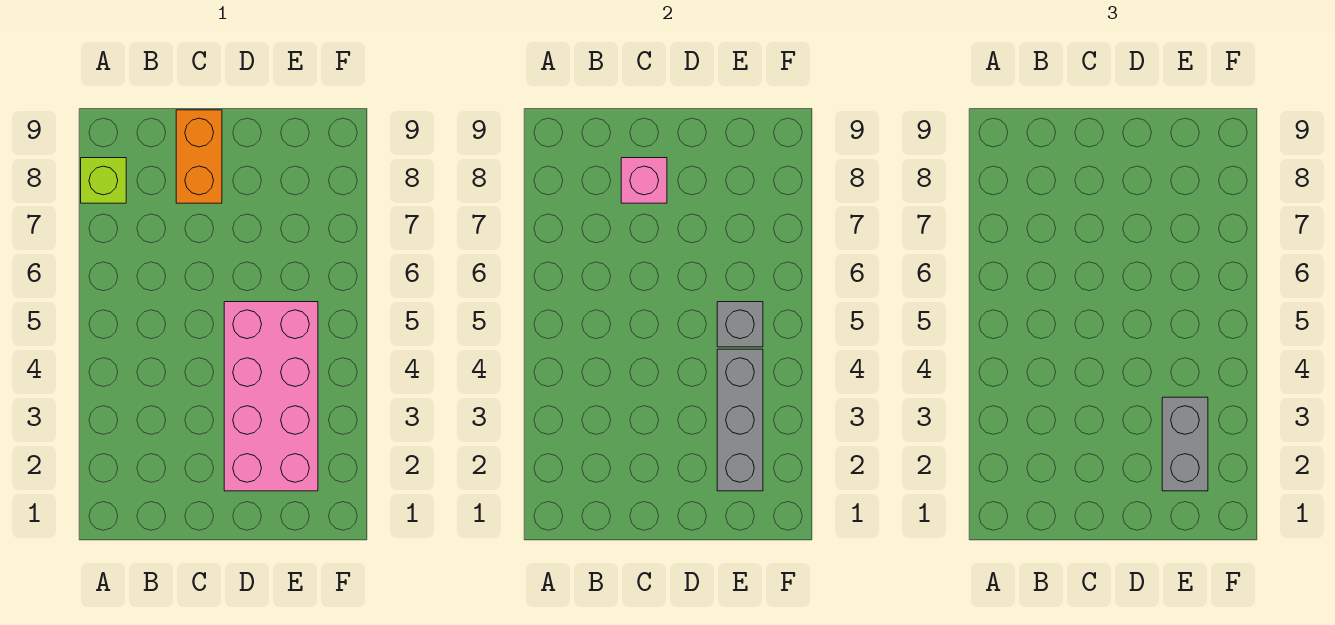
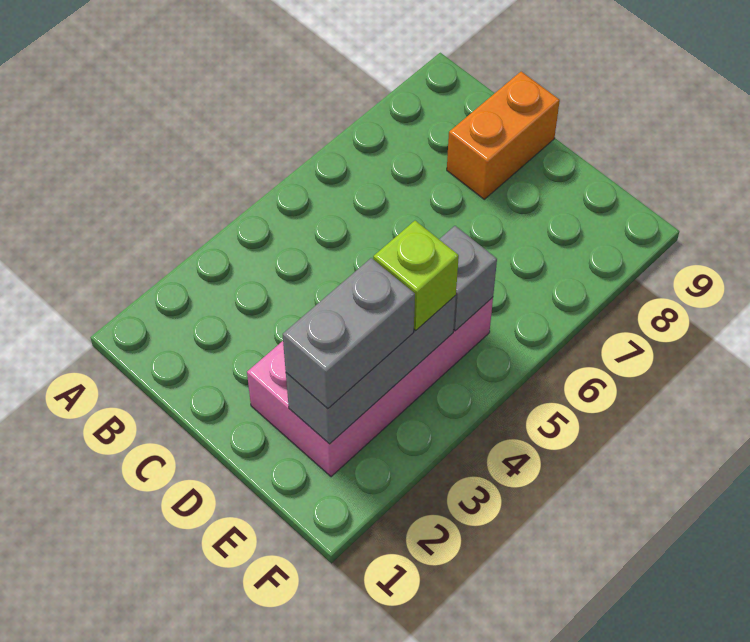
lime 1x1 brick [81,158,126,203] -> lime 1x1 brick moved to [373,221,459,330]
pink 1x1 brick [621,158,667,203] -> none

